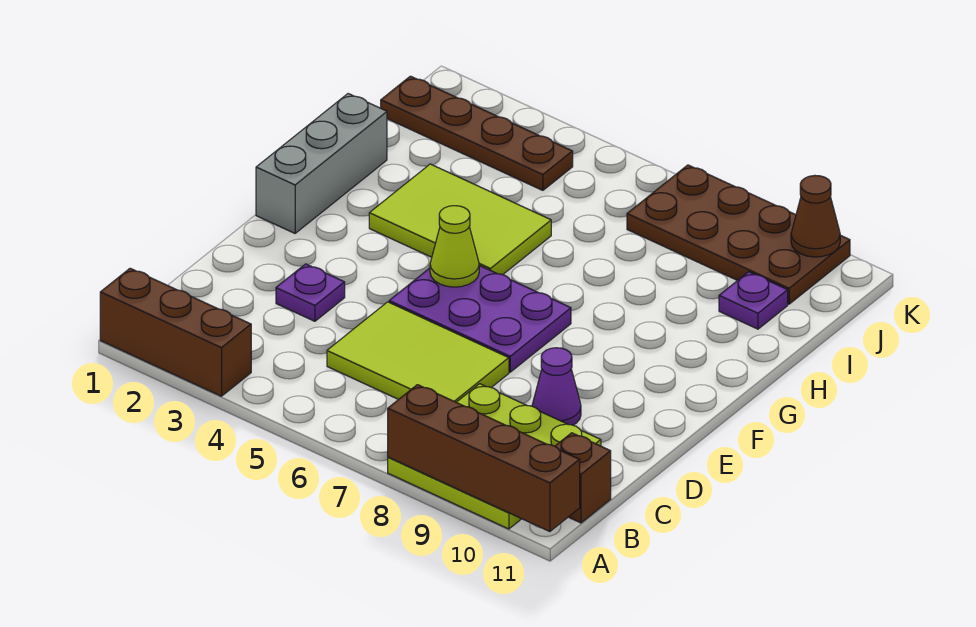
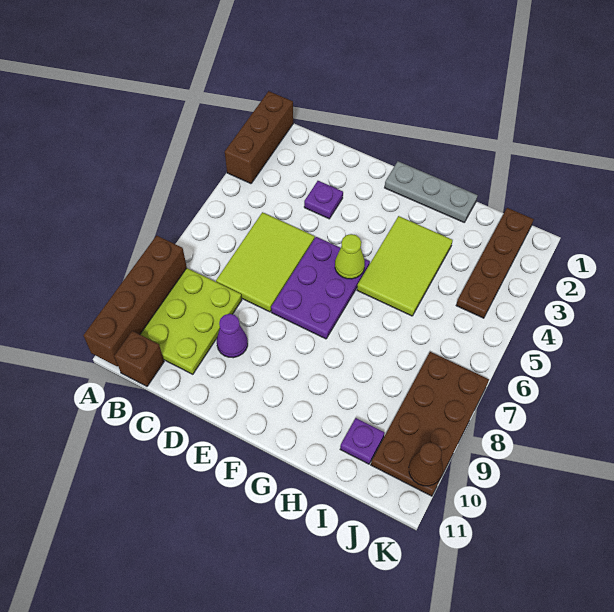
grey 1x3 brick [256,94,387,233] -> grey 1x3 plate [385,161,478,222]

